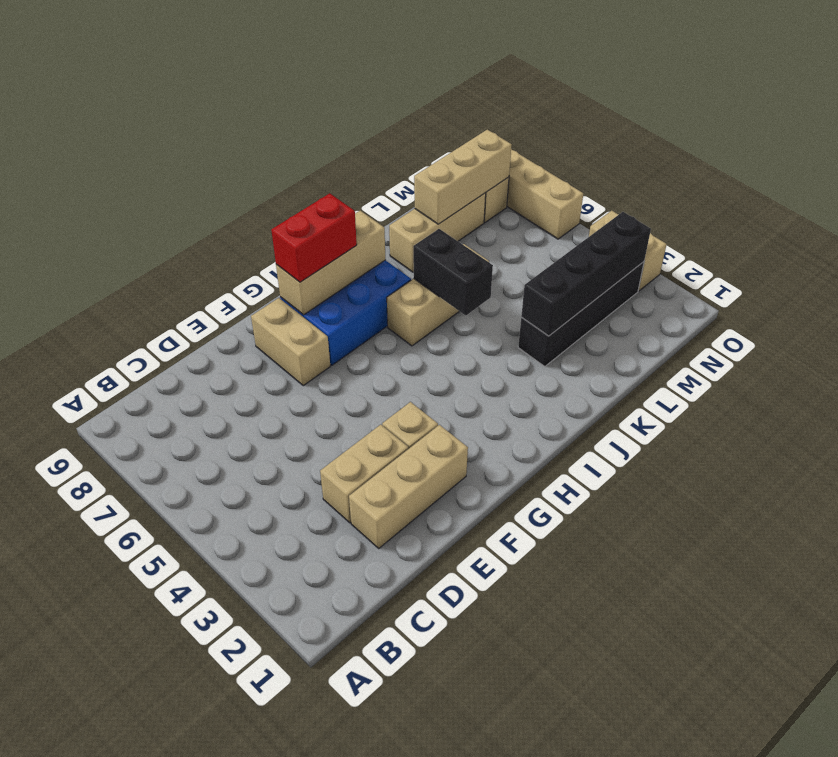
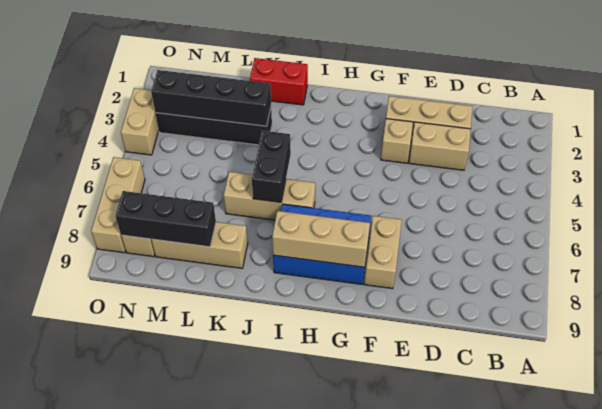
red 1x2 brick [271,193,357,282] -> red 1x2 brick moved to [250,58,308,105]
tan 1x3 brick [414,130,512,224] -> black 1x3 brick [115,191,216,247]

